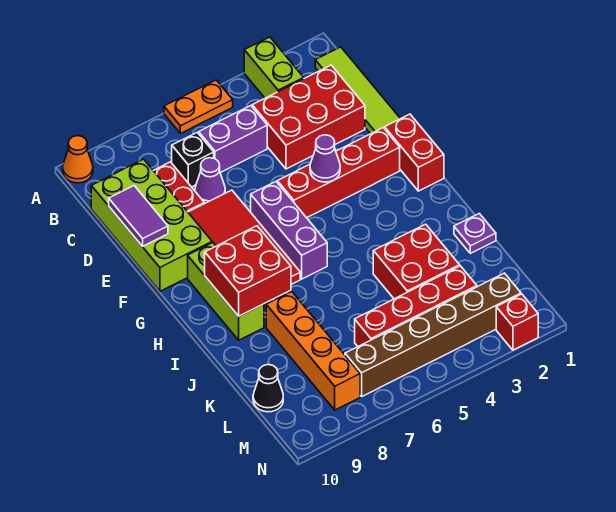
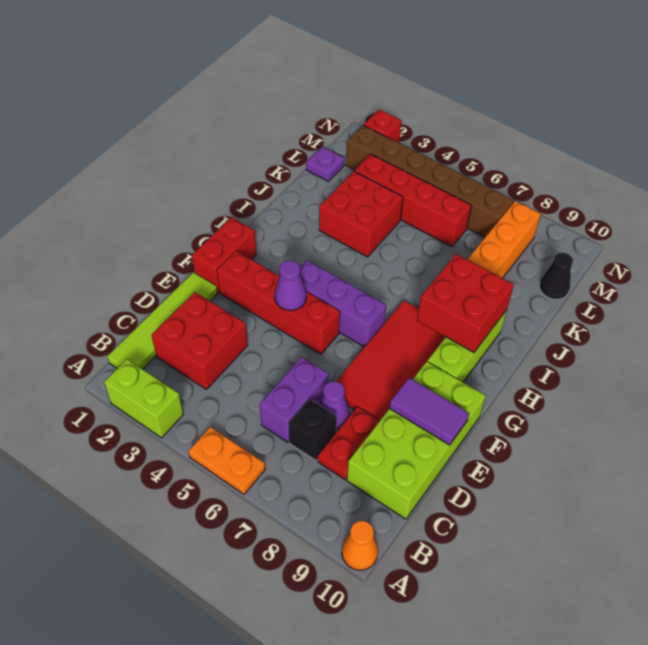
lime 1x2 brick [244,37,304,98] -> lime 1x2 brick turned to [104,359,183,438]
red 2x3 brick [252,65,365,169] -> red 2x2 brick [152,292,248,389]
purple 1x2 brick [199,106,267,173] -> purple 1x2 brick turned to [260,357,328,442]
purple 1x2 tile [109,186,168,246] -> purple 1x2 tile turned to [389,378,469,445]
purple 1x3 brick [251,182,327,279] -> purple 1x3 brick turned to [300,260,386,347]
purple 1x1 plate [454,214,496,253] -> purple 1x1 plate moved to [306,147,344,181]

